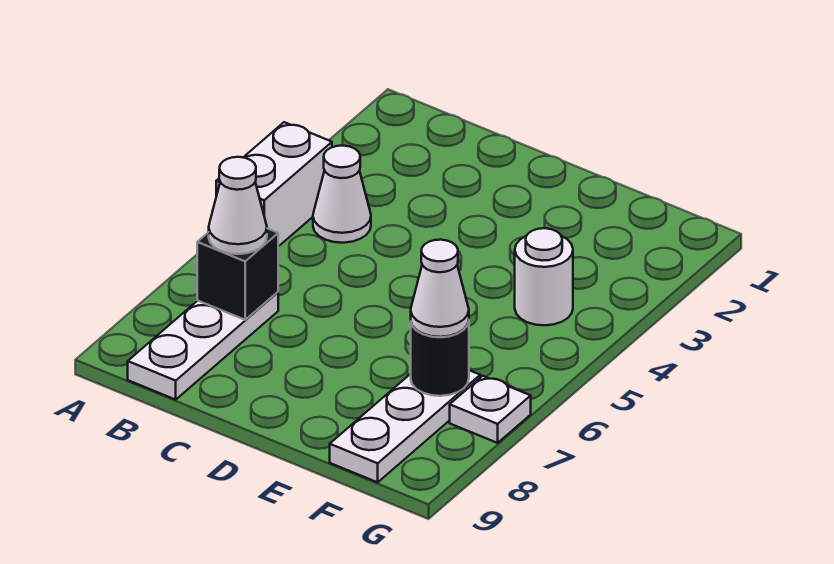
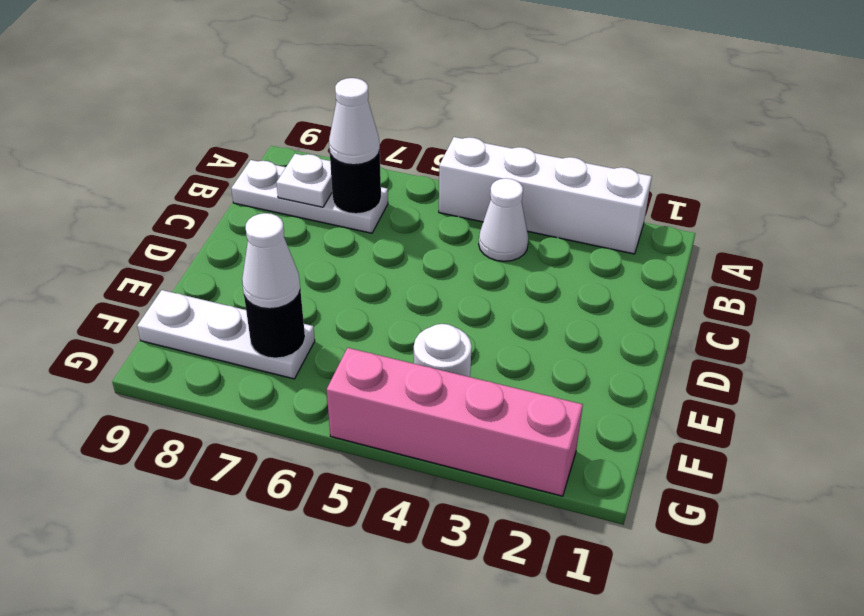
white 1x2 brick [216,122,332,247] -> white 1x4 brick [439,137,652,254]
black 1x1 brick [197,228,278,320] -> black 1x1 round brick [330,151,381,214]
none -> pink 1x4 brick [327,348,583,496]
white 1x1 plate [450,376,531,443] -> white 1x1 plate moved to [276,154,332,207]

